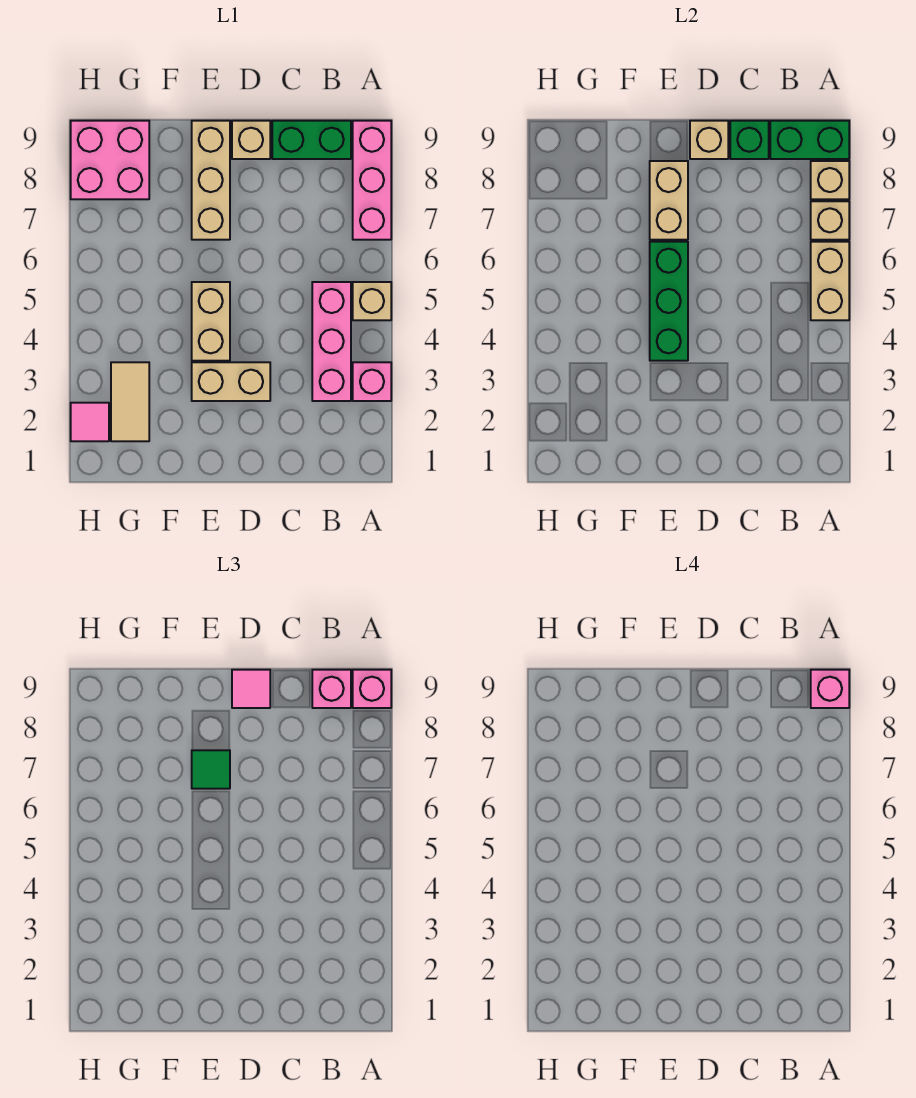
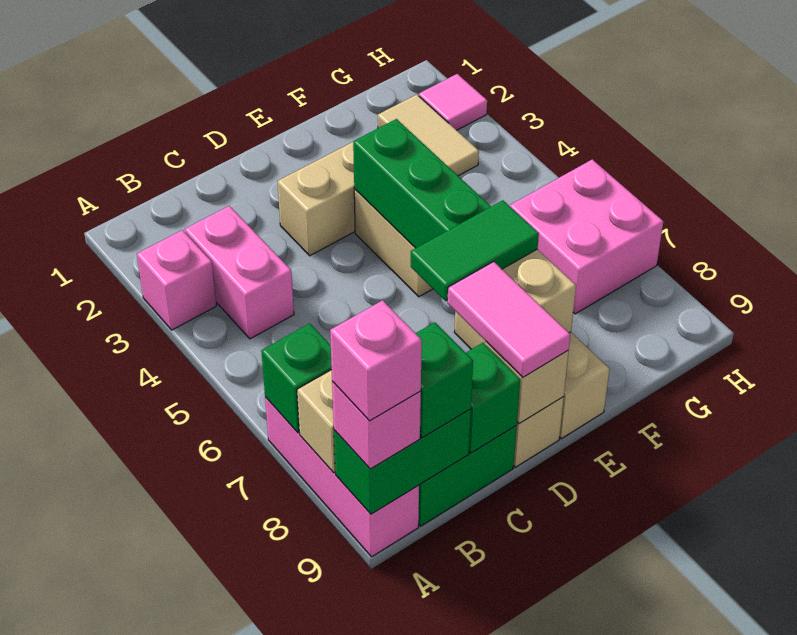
tan 1x1 brick [353,282,391,320] -> none
tan 1x2 brick [811,242,849,320] -> none
tan 1x1 brick [811,201,849,240] -> green 1x1 brick [261,323,332,433]
pink 1x3 brick [312,282,351,401] -> pink 1x2 brick [185,206,294,339]
pink 1x1 brick [312,670,351,708] -> green 1x1 brick [415,323,473,438]
pink 1x1 tile [232,670,270,708] -> pink 1x2 tile [447,262,570,377]
green 1x1 tile [192,750,230,789] -> green 1x2 tile [411,200,539,301]
pink 2x2 brick [71,121,149,199] -> pink 2x2 brick moved to [510,160,663,314]

